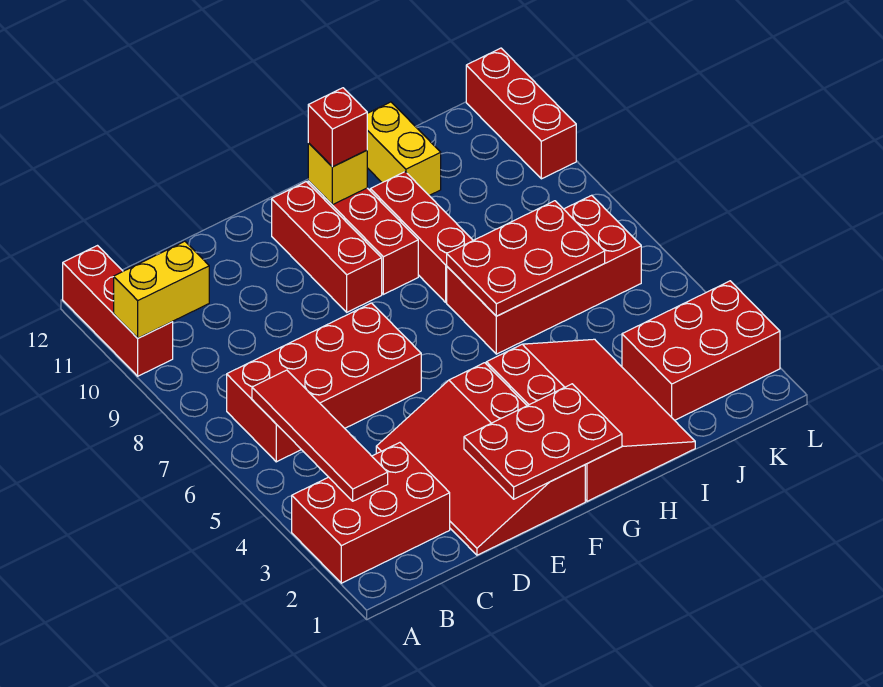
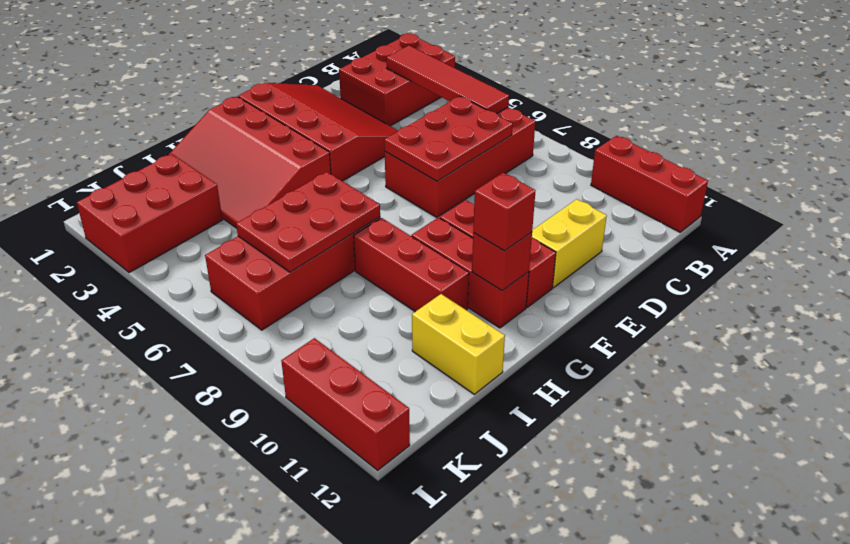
yellow 1x2 brick [114,241,209,338] -> yellow 1x2 brick moved to [532,199,607,288]
red 2x3 plate [464,384,622,499] -> red 2x3 plate moved to [384,96,513,181]
yellow 1x1 brick [308,143,367,205] -> red 1x1 brick [472,232,532,291]

